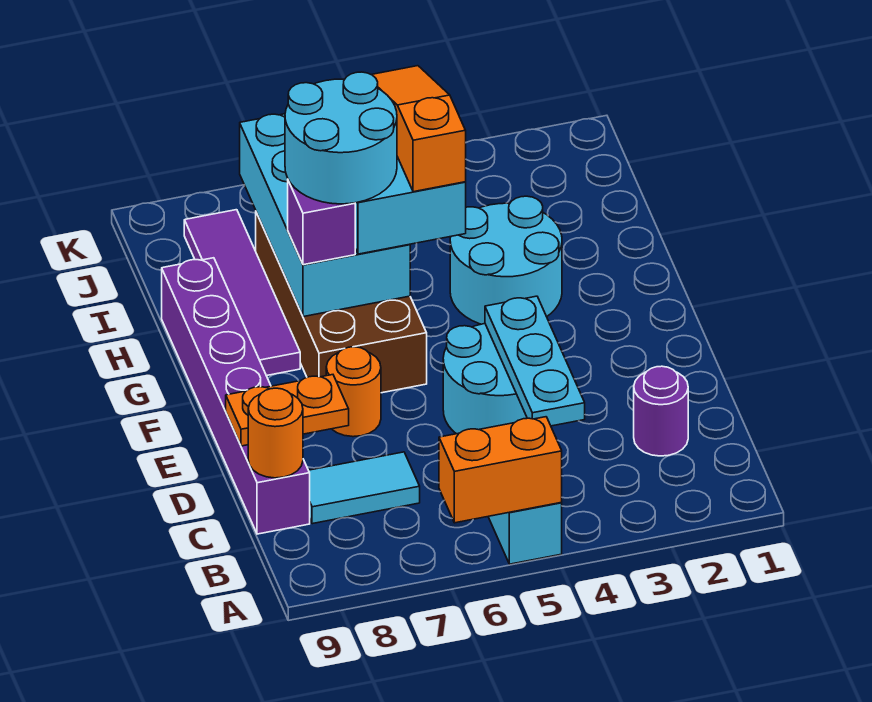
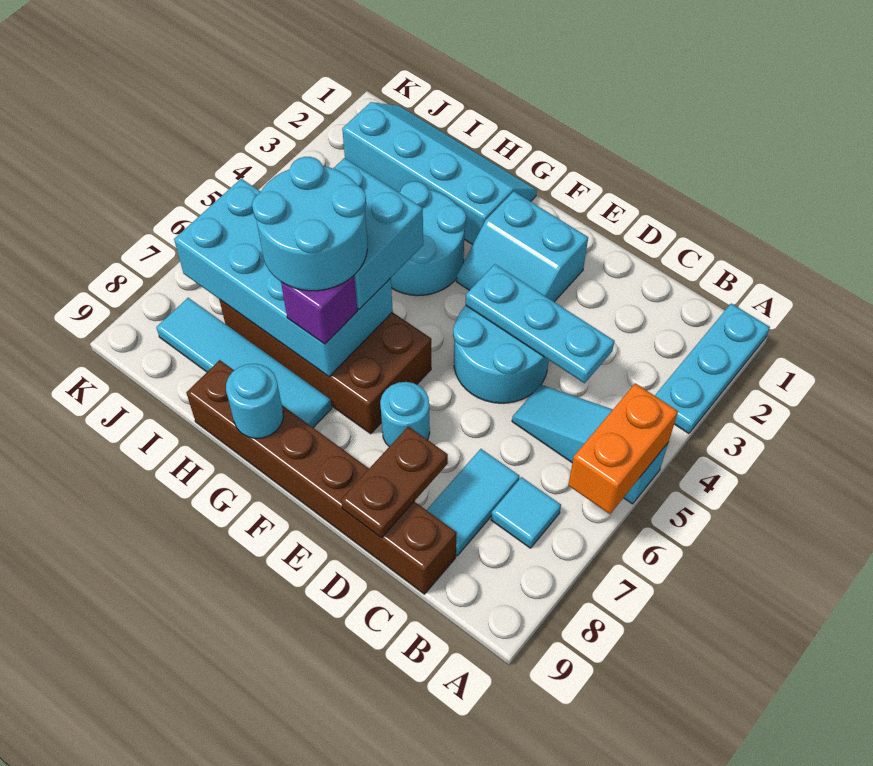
none -> cyan 1x3 plate [655,303,770,434]
none -> cyan 1x1 tile [491,477,561,548]
purple 1x1 round brick [634,366,688,456] -> none
purple 1x6 brick [162,258,310,534] -> brown 1x6 brick [186,360,457,594]
orange 1x1 round brick [248,388,303,478] -> none
orange 1x2 plate [226,375,349,446] -> brown 1x2 plate [341,426,448,538]
none -> cyan 2x2 slope [456,191,588,302]
orange 1x1 round brick [326,347,381,437] -> cyan 1x1 round brick [380,382,430,447]
none -> cyan 2x4 slope [342,102,537,245]
orange 1x3 slope [372,66,466,192] -> none
purple 1x4 tile [184,210,300,376] -> cyan 1x4 tile [156,298,332,428]
none -> cyan 1x1 round brick [226,364,283,438]

